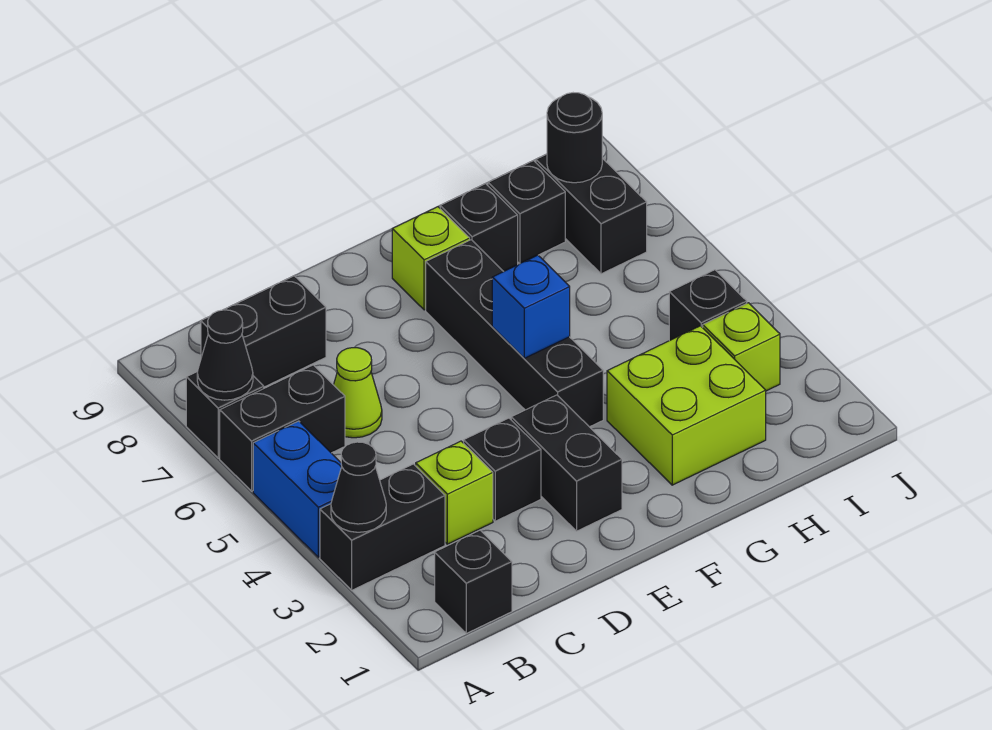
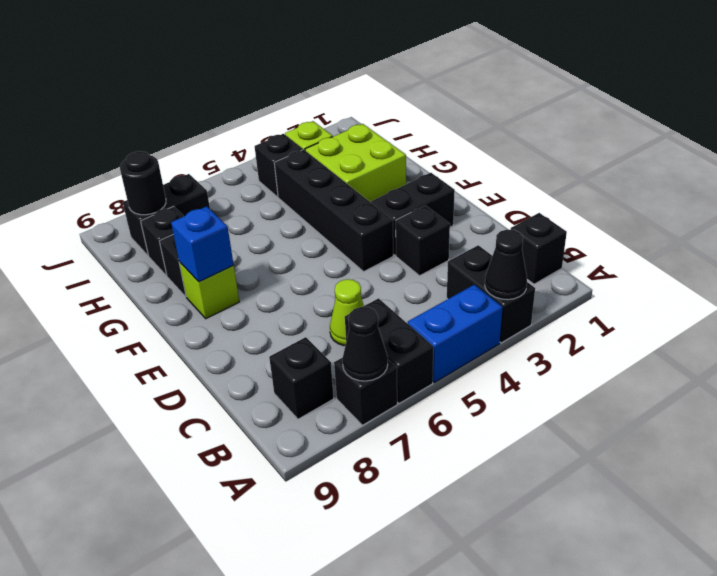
black 1x2 brick [201,276,326,387] -> black 1x1 brick [269,337,334,419]
lime 1x1 brick [416,441,493,544] -> none
black 1x4 brick [426,240,603,427] -> black 1x4 brick turned to [274,150,393,271]
blue 1x1 brick [492,255,570,358] -> blue 1x1 brick moved to [171,206,234,282]

